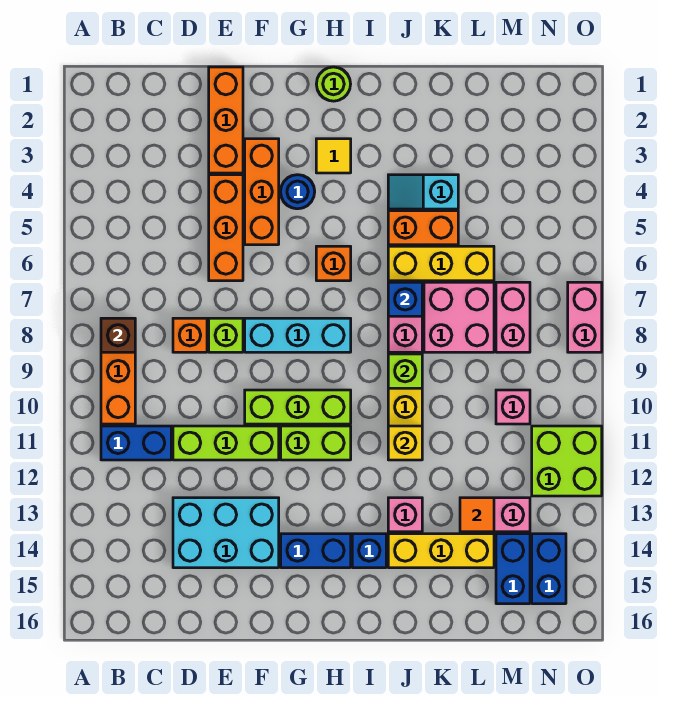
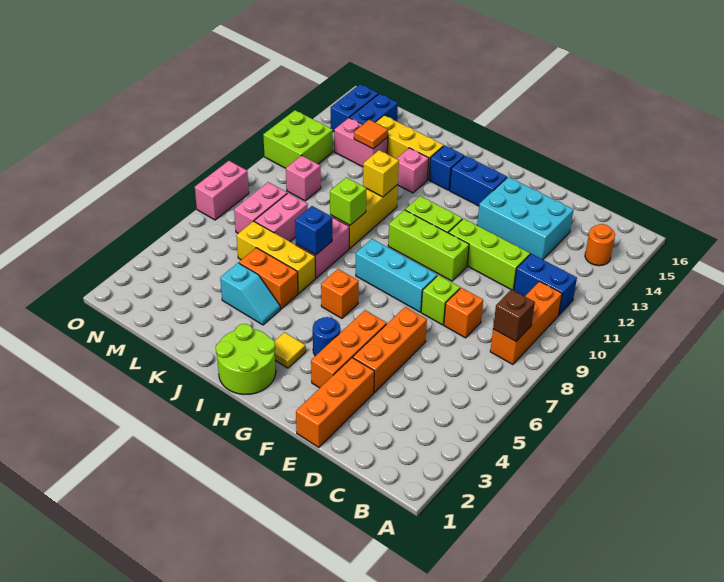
none -> orange 1x1 round brick [585,224,615,266]
lime 1x1 round brick [316,67,351,101] -> lime 2x2 round brick [216,324,276,394]
pink 2x2 brick [424,282,494,352] -> pink 1x2 brick [254,193,308,241]

